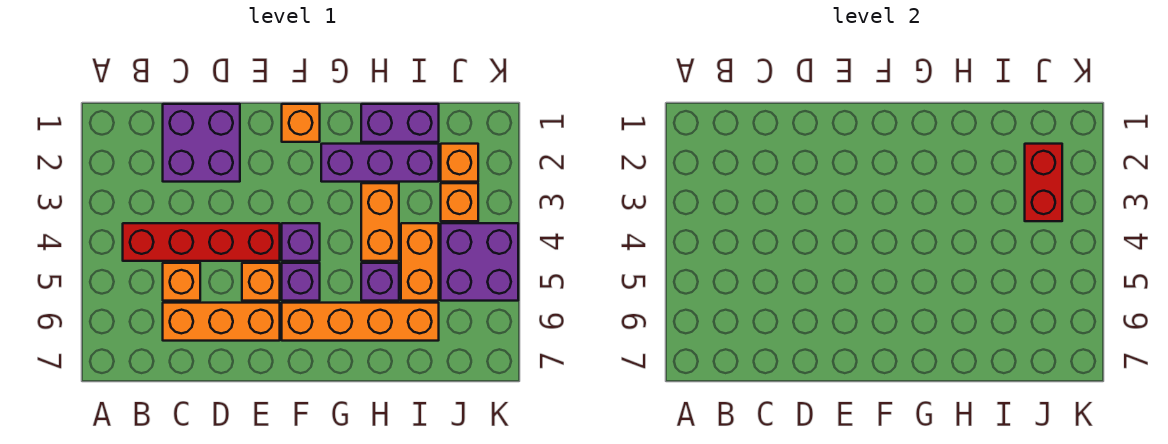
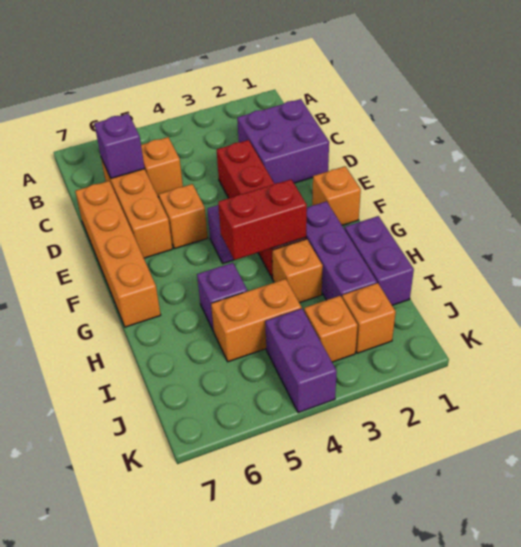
red 1x4 brick [123,223,280,261] -> red 1x4 brick moved to [217,140,306,279]
purple 1x1 brick [282,263,320,301] -> purple 1x1 brick moved to [94,114,145,178]
orange 1x4 brick [282,303,439,341] -> orange 1x4 brick moved to [75,181,161,327]
orange 1x2 brick [361,183,399,261] -> orange 1x1 brick [272,239,323,303]
red 1x2 brick [1025,144,1062,221] -> red 1x2 brick moved to [218,179,307,260]
purple 2x2 brick [441,223,518,301] -> purple 1x2 brick [265,309,337,413]

